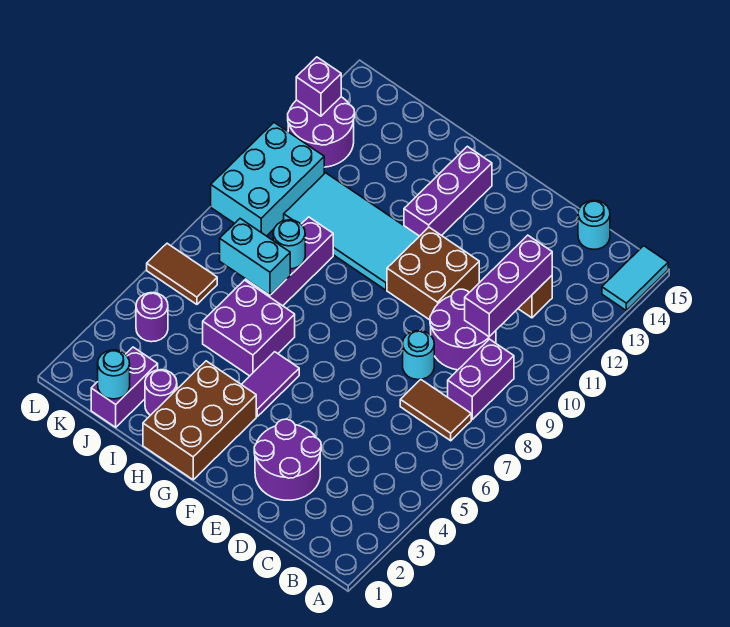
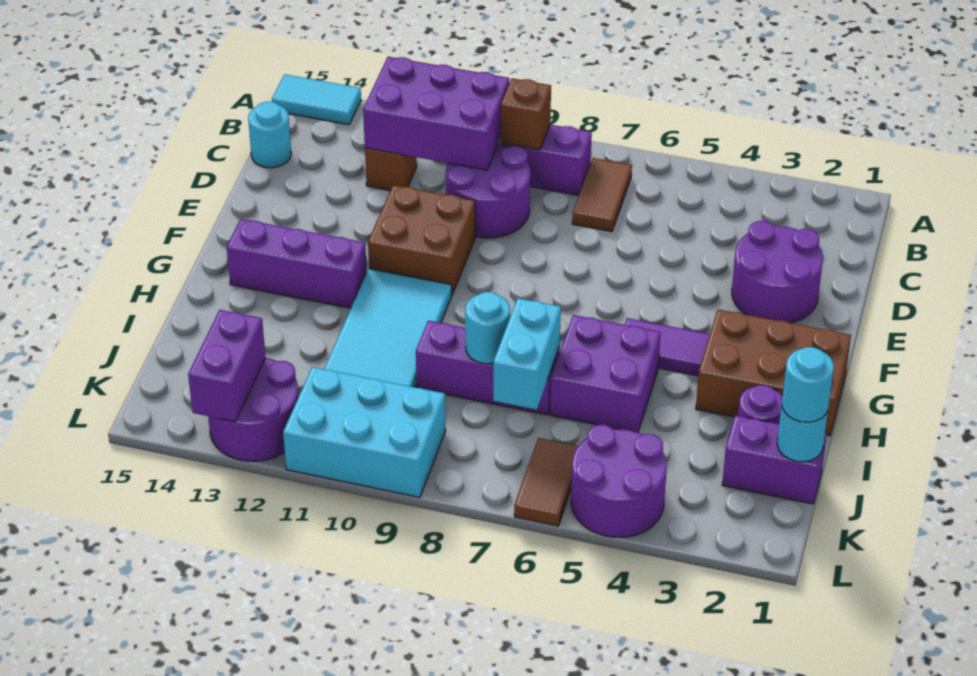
none -> brown 1x1 brick [500,78,551,150]
purple 1x3 brick [465,235,552,337] -> purple 2x3 brick [363,57,509,170]
cyan 1x1 round brick [403,331,434,380] -> cyan 1x1 round brick moved to [782,347,834,422]
purple 1x1 round brick [136,293,168,342] -> purple 2x2 round brick [571,425,667,537]
purple 1x1 brick [296,57,341,116] -> purple 1x2 brick [188,310,266,422]

